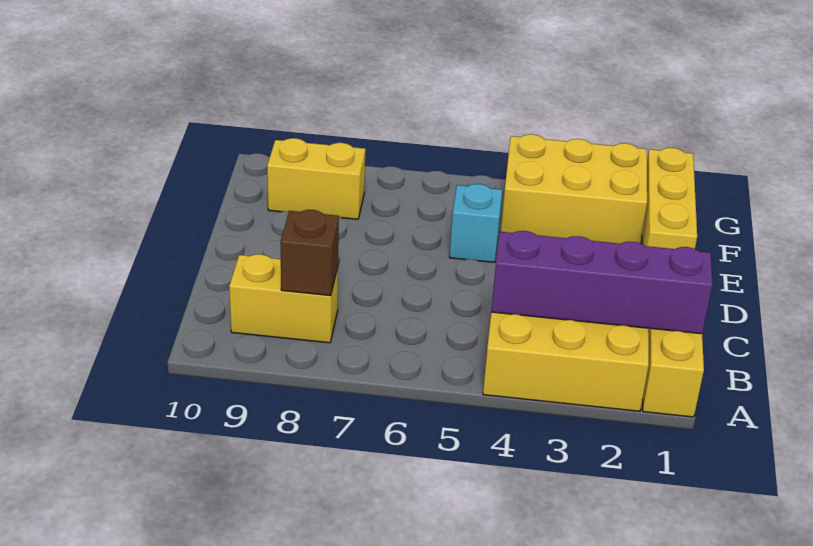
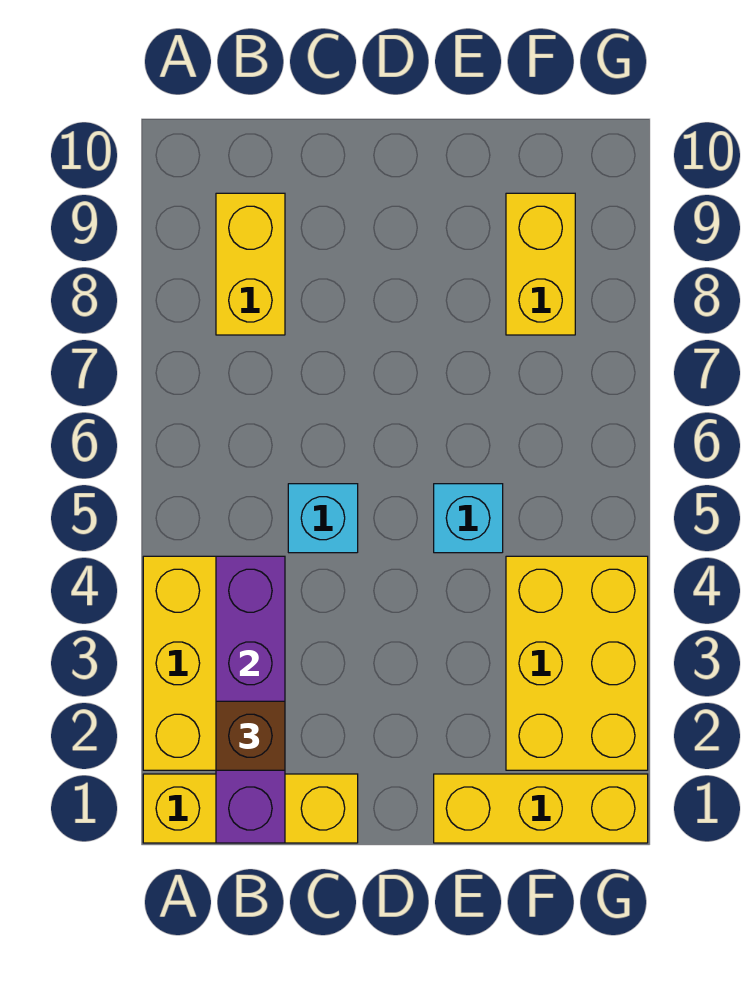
brown 1x1 brick [280,210,339,296] -> brown 1x1 brick moved to [216,701,285,770]
none -> cyan 1x1 brick [288,484,358,553]

